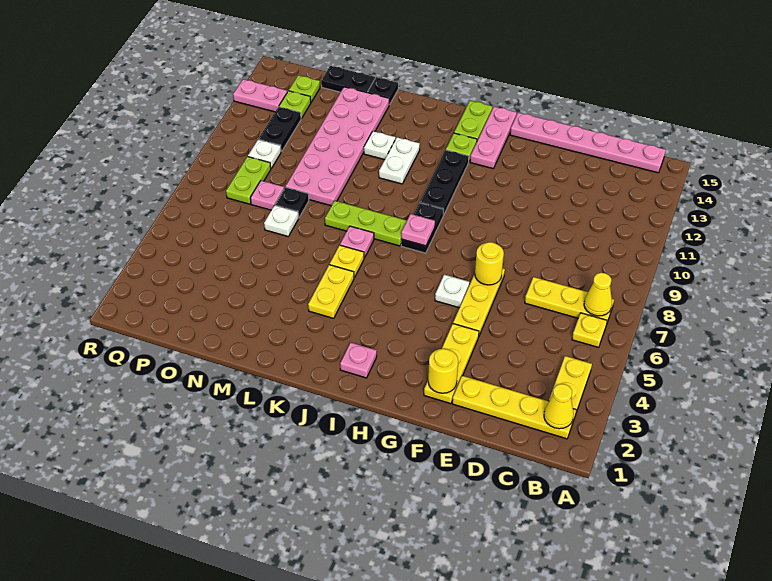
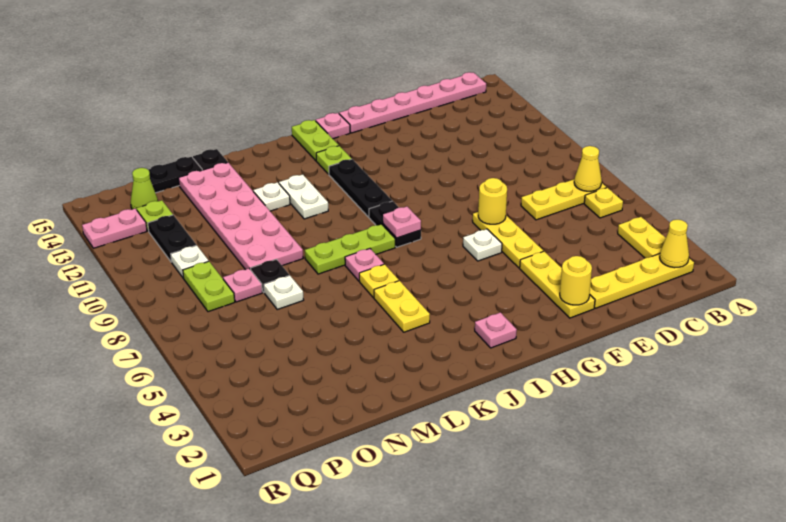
pink 1x3 plate [470,107,517,169] -> pink 1x1 plate [316,113,350,139]
lime 1x1 plate [289,75,320,102] -> lime 1x1 cone [131,168,158,210]

